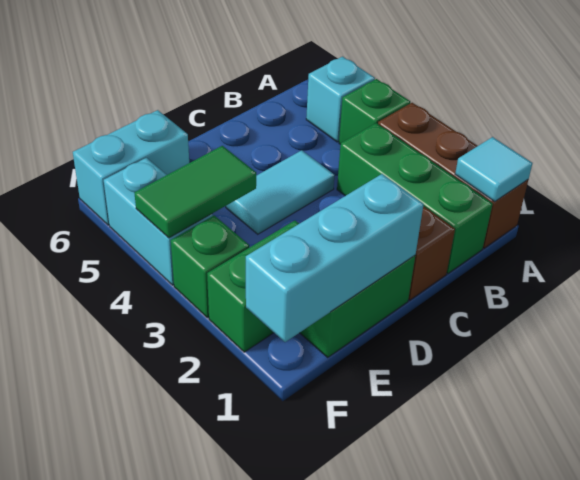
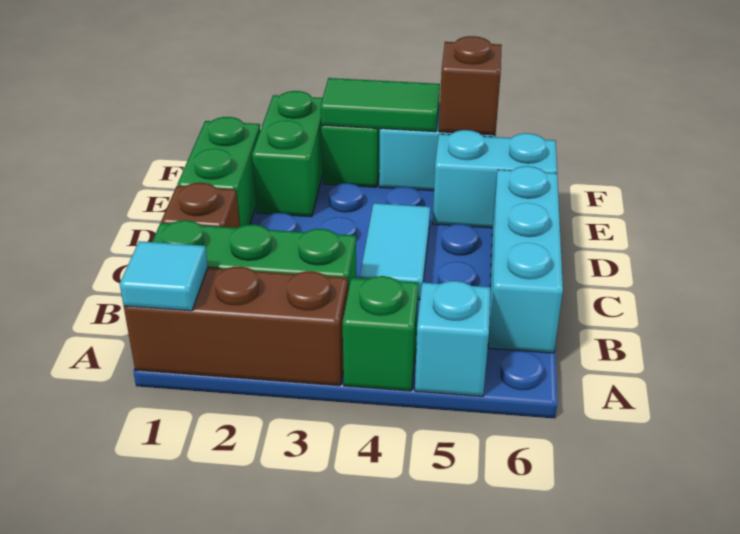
cyan 1x3 brick [246,174,424,342] -> cyan 1x3 brick moved to [488,166,563,353]
green 1x2 tile [134,146,256,238] -> green 1x2 tile turned to [321,78,440,132]
cyan 1x2 brick [73,110,189,225] -> cyan 1x2 brick turned to [433,130,557,228]
none -> brown 1x1 brick [439,36,502,135]

